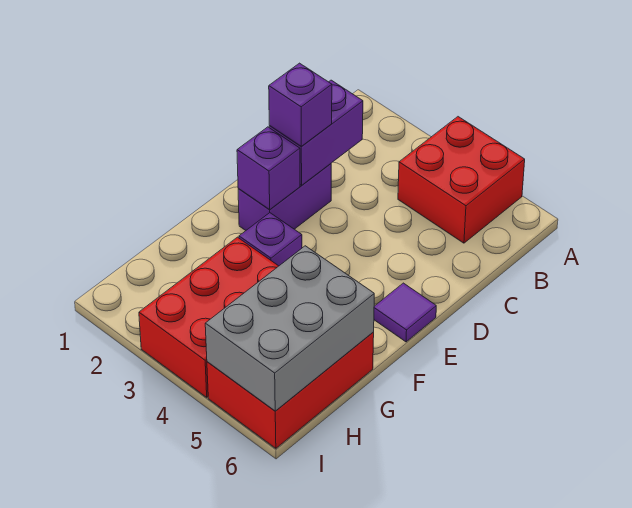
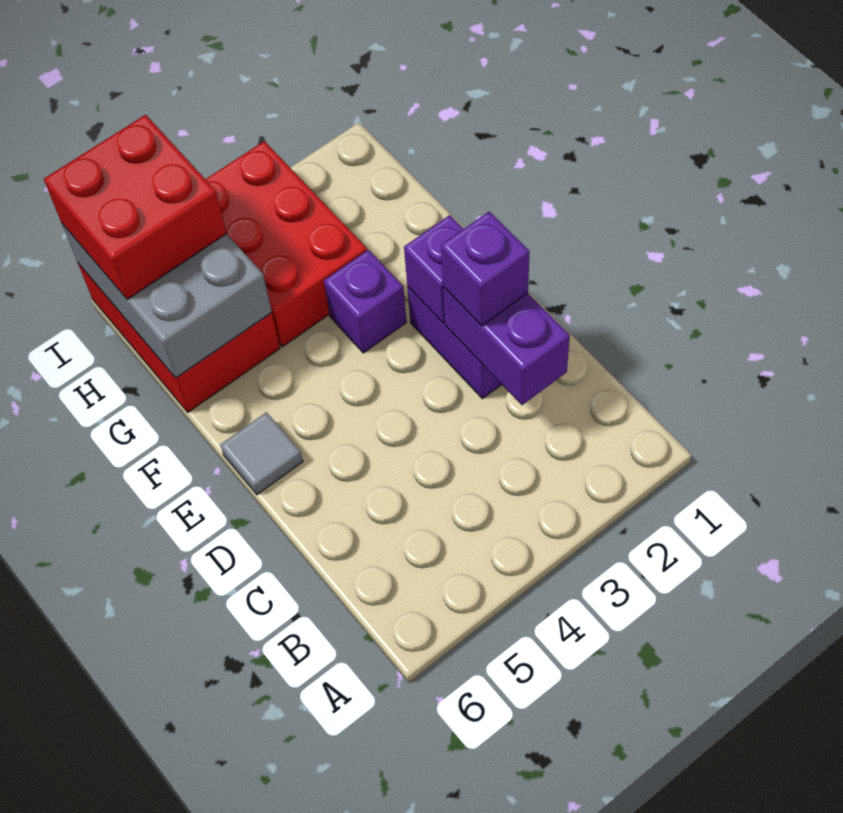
red 2x2 brick [398,117,525,243] -> red 2x2 brick moved to [44,115,227,299]
purple 1x1 tile [374,283,436,342] -> grey 1x1 tile [220,412,303,495]

